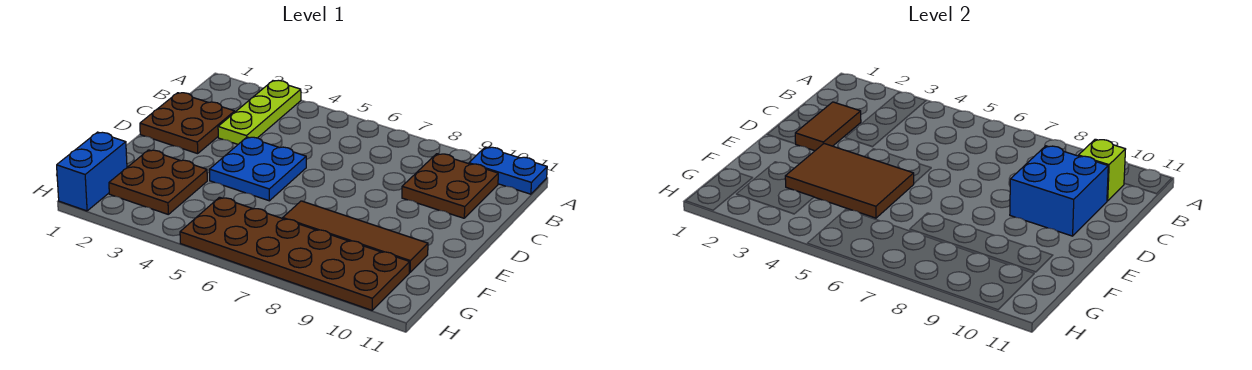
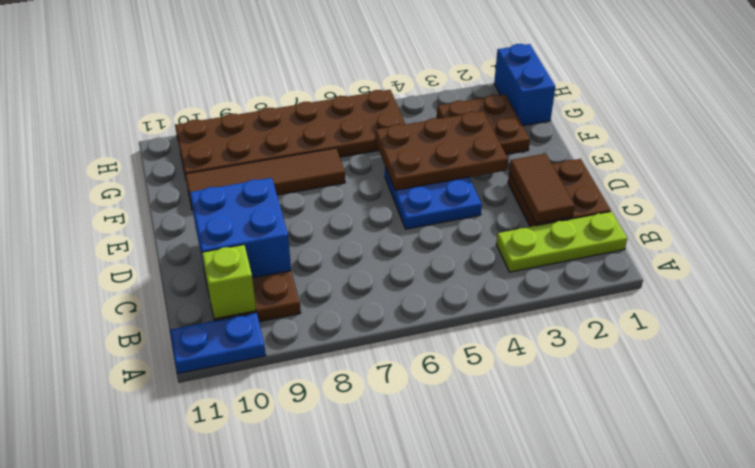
lime 1x3 plate [218,80,301,144] -> lime 1x3 plate turned to [496,211,627,272]
brown 2x3 tile [785,144,914,218] -> brown 2x3 plate [375,111,508,190]

